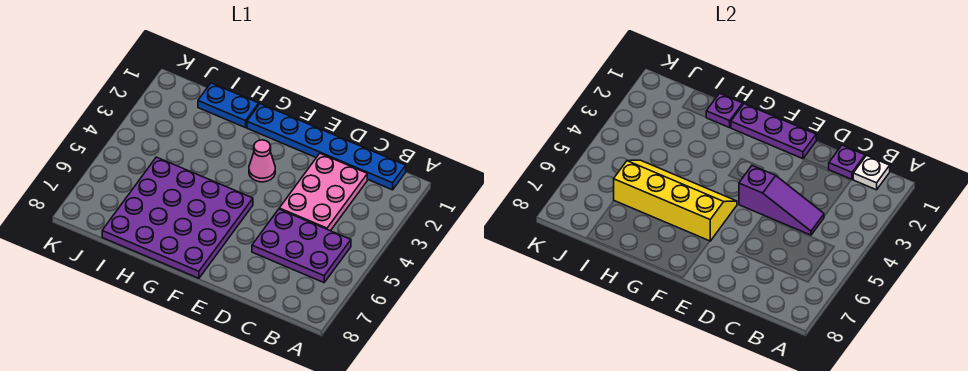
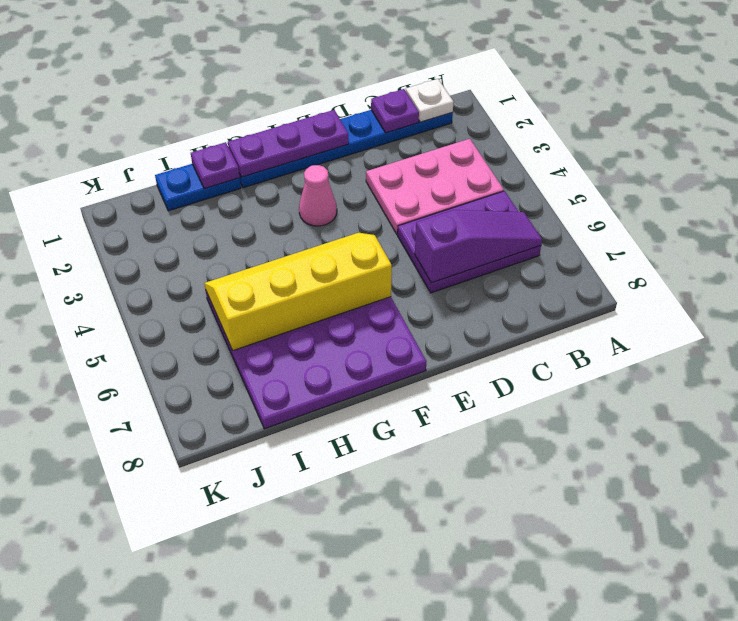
pink 2x3 plate [279,154,367,231] -> pink 2x3 plate turned to [366,139,504,234]
purple 1x3 slope [739,166,824,235] -> purple 1x3 slope moved to [415,210,542,283]

